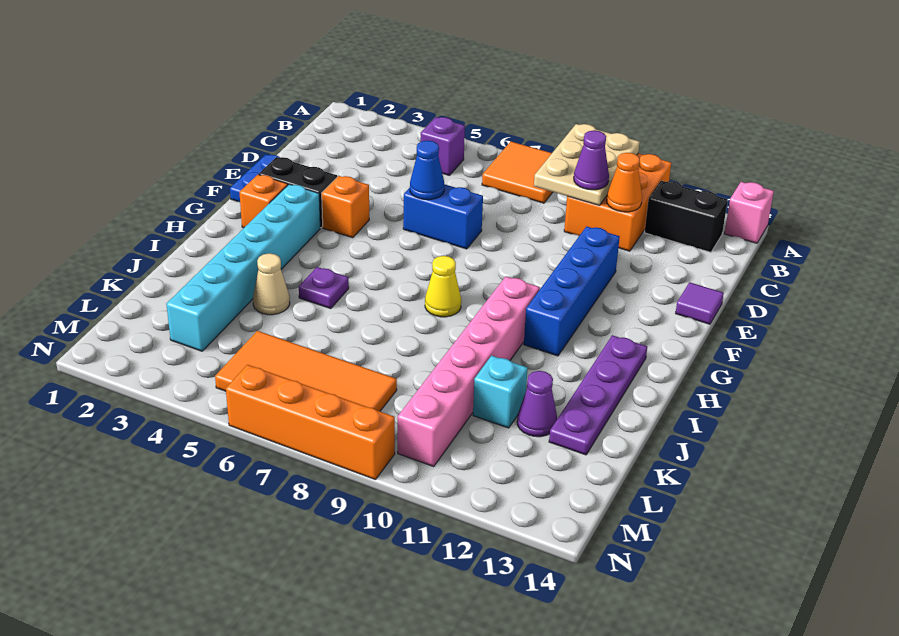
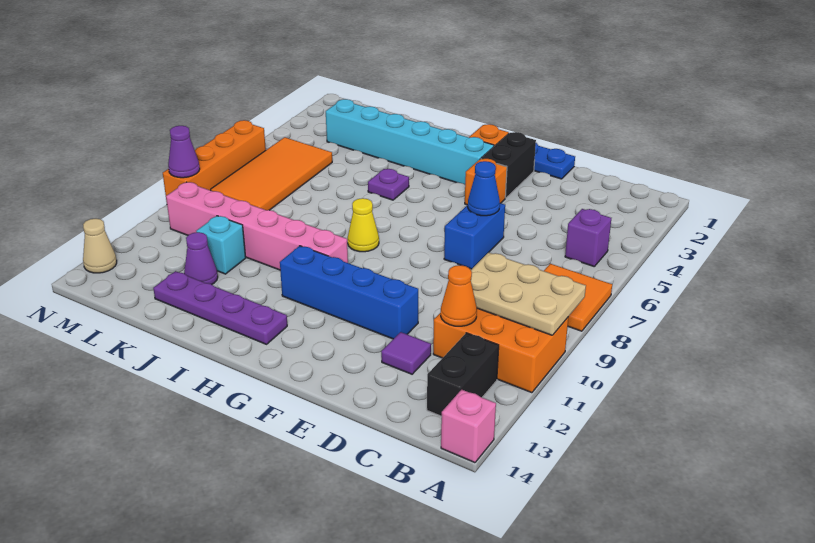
purple 1x1 cone [574,130,609,190] -> purple 1x1 cone moved to [168,126,200,178]
purple 1x1 tile [676,282,724,324] -> purple 1x1 tile moved to [381,332,431,374]
tan 1x1 cone [253,253,290,315] -> tan 1x1 cone moved to [83,219,117,273]

